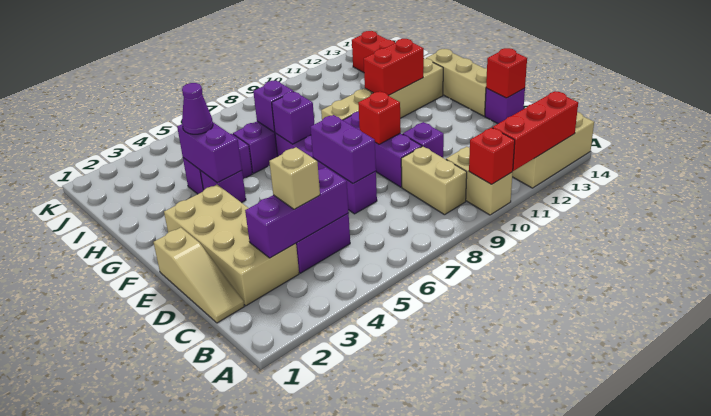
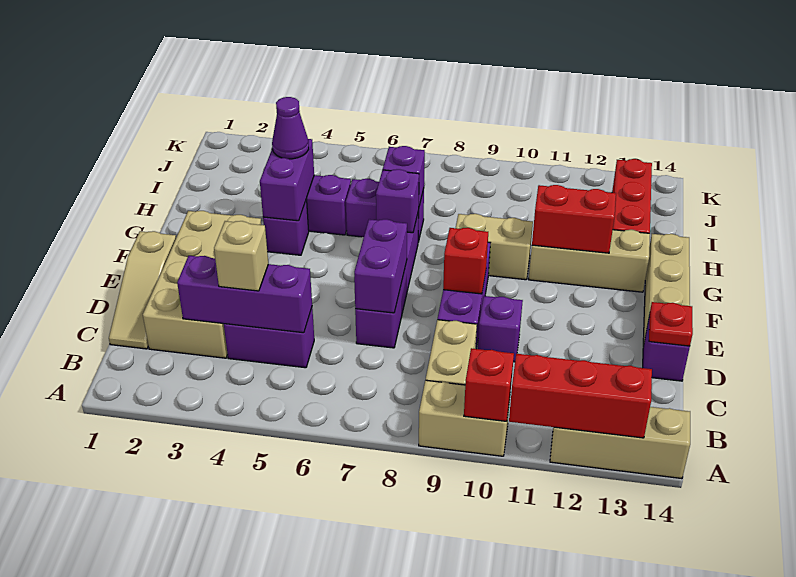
tan 1x2 brick [446,147,513,215] -> tan 1x2 brick turned to [419,380,510,456]
red 1x1 brick [486,48,527,98] -> red 1x1 plate [649,302,693,346]

